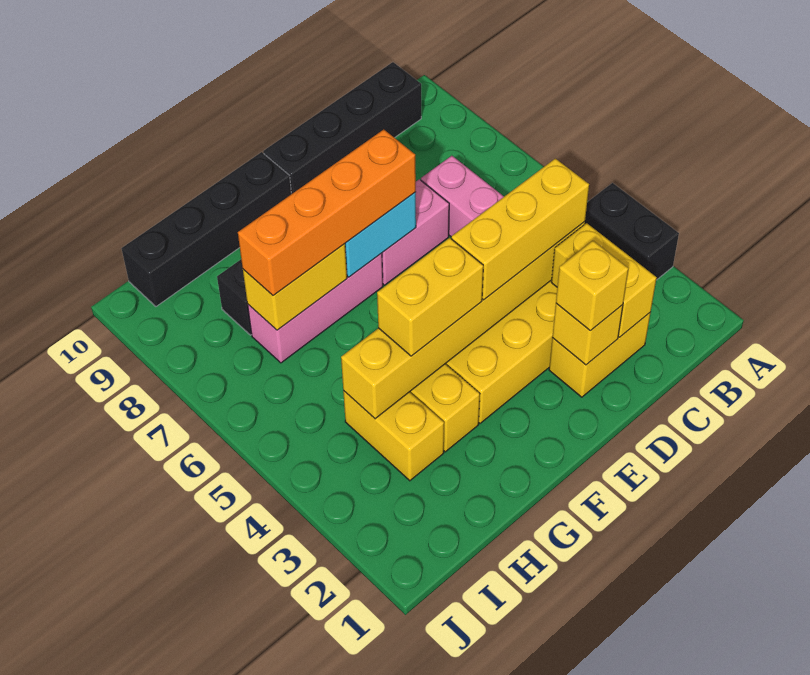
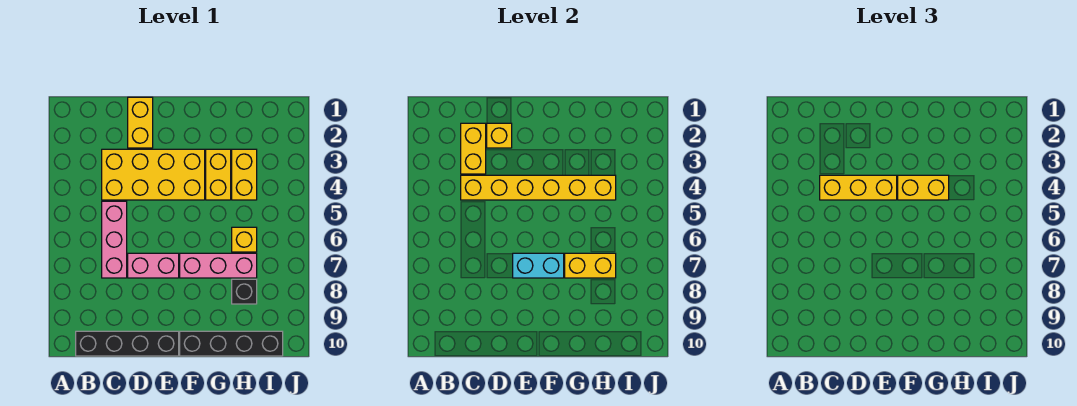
black 1x2 brick [585,183,679,280] -> none
yellow 1x2 brick [549,312,651,397] -> yellow 1x2 brick turned to [128,97,153,148]
yellow 1x1 brick [556,241,628,331] -> yellow 1x1 brick moved to [232,227,257,252]
orange 1x4 brick [238,129,416,295] -> none

